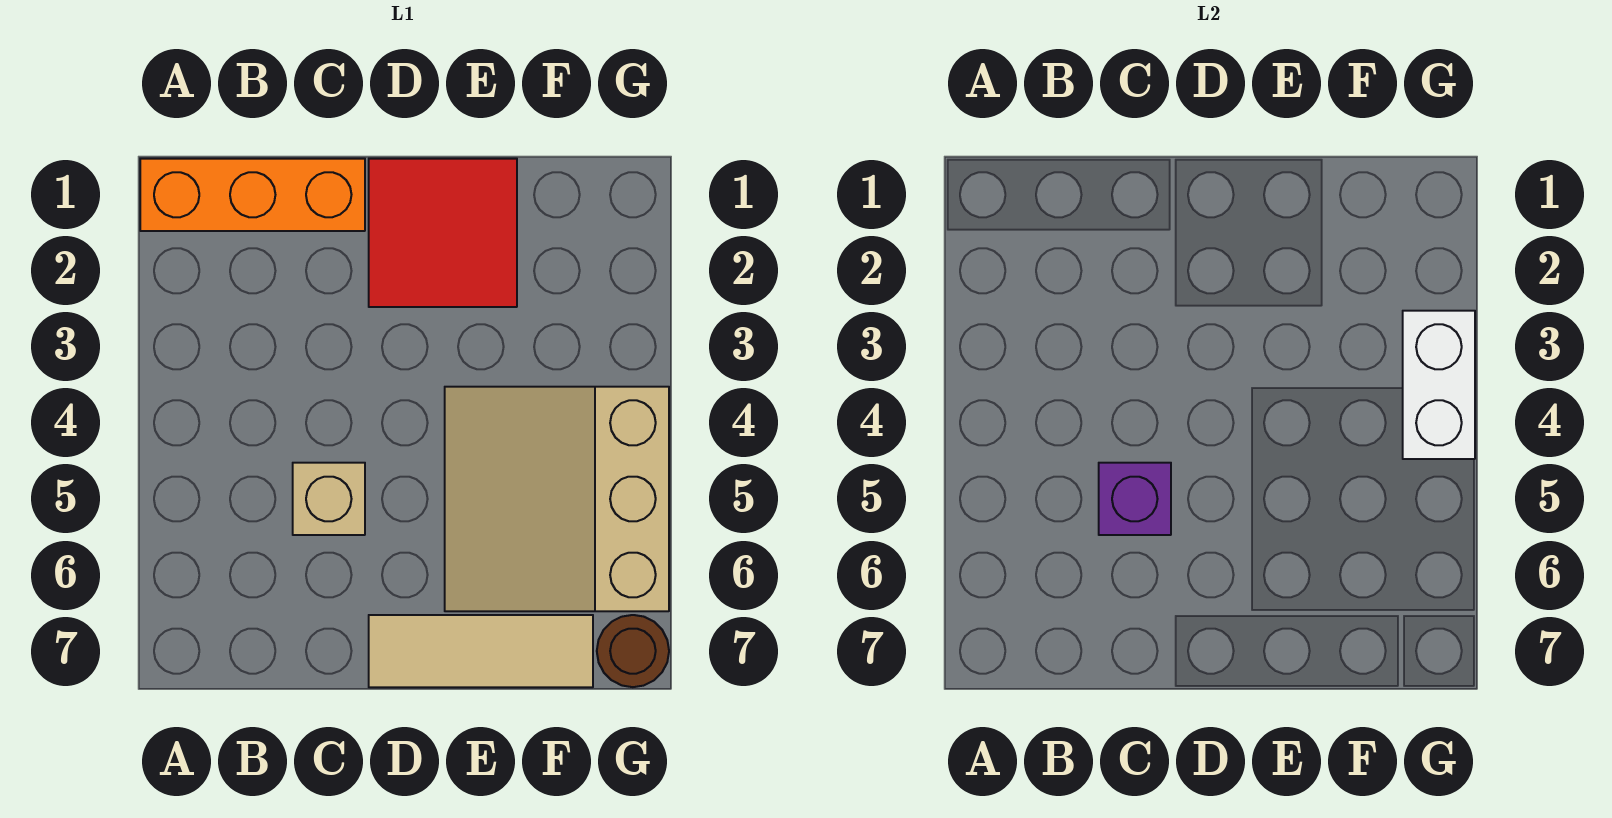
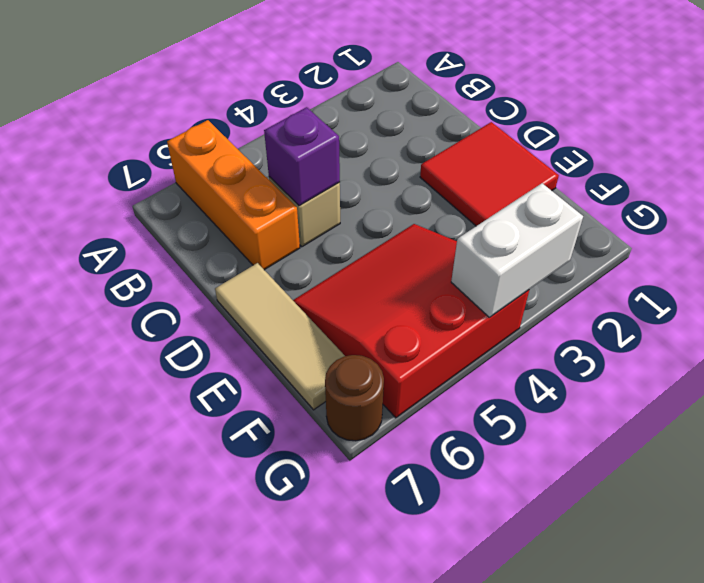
orange 1x3 brick [140,159,365,231] -> orange 1x3 brick moved to [167,120,300,270]
tan 3x3 slope [445,387,669,611] -> red 3x3 slope [293,224,529,418]

